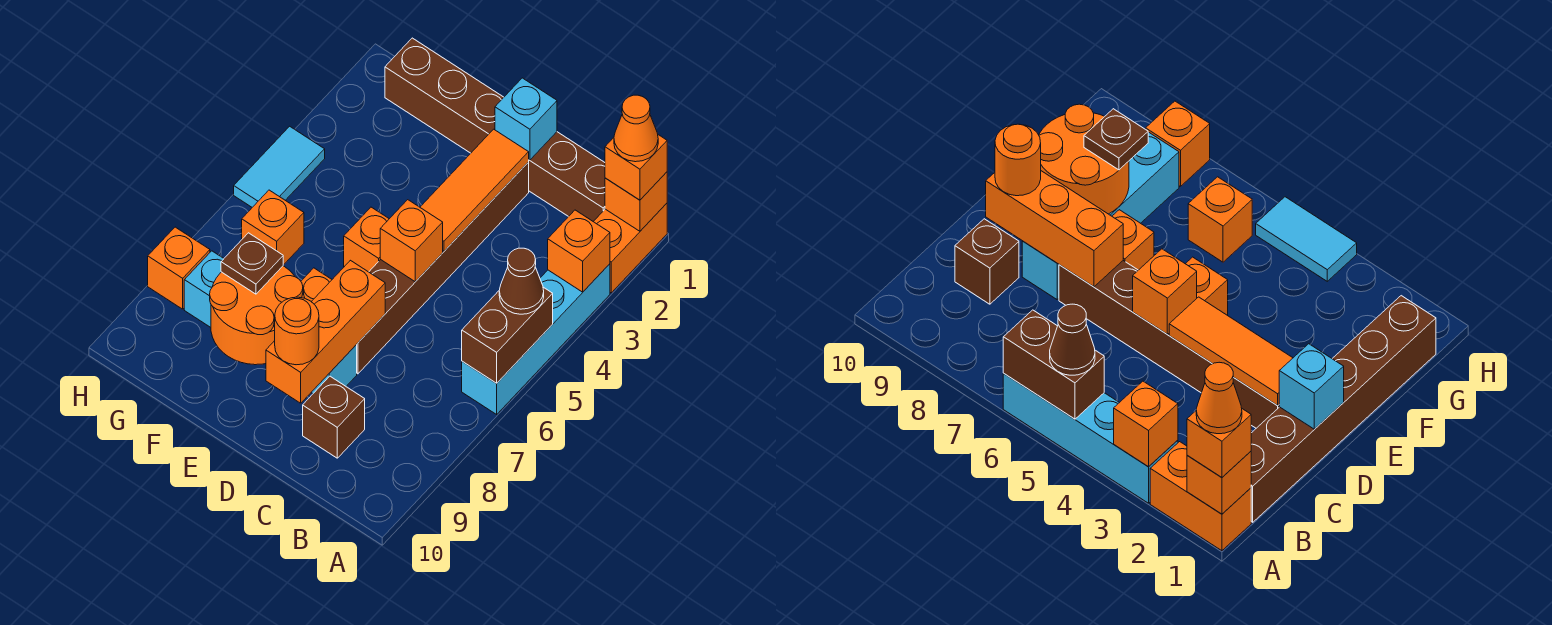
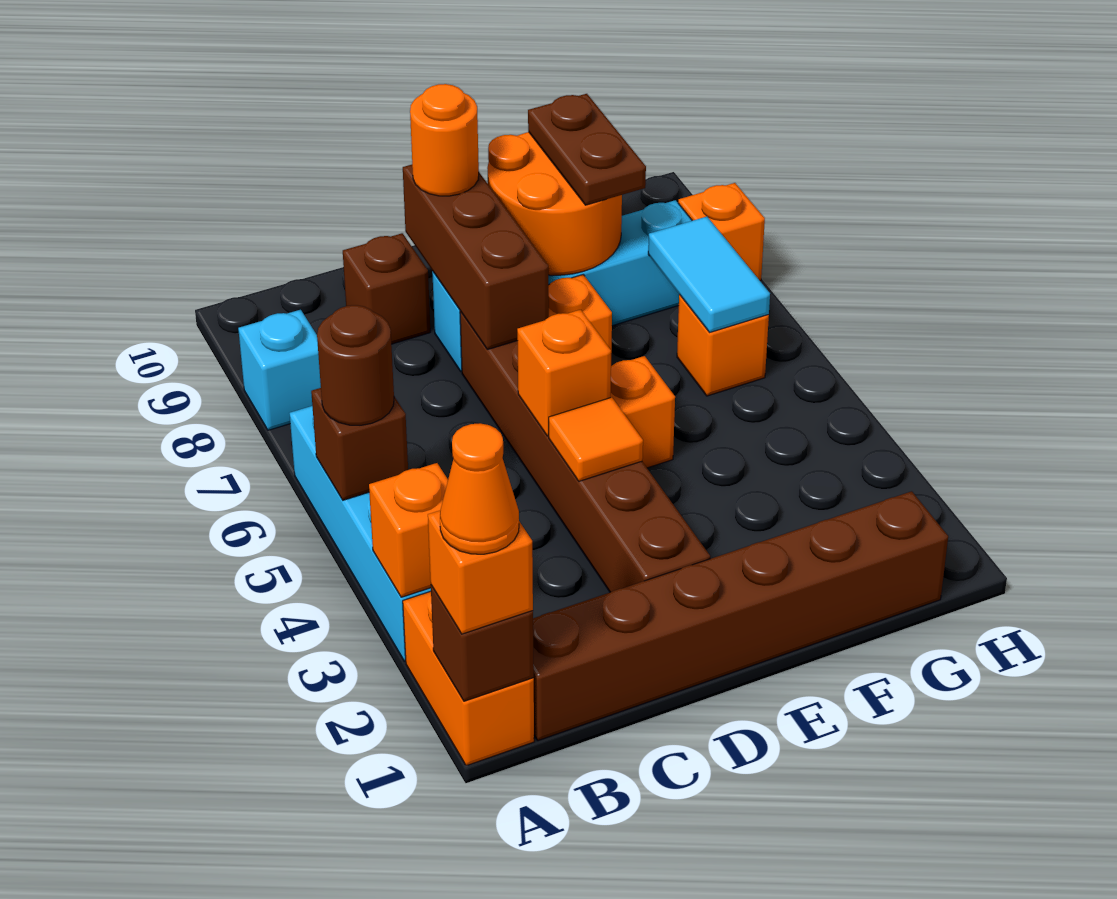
orange 1x1 brick [605,172,667,231] -> brown 1x1 brick [431,585,534,701]
brown 1x2 brick [462,287,553,383] -> brown 1x1 brick [311,388,408,500]
brown 1x1 cone [499,248,544,314] -> brown 1x1 round brick [317,305,394,425]
cyan 1x1 brick [495,78,557,160] -> cyan 1x1 brick moved to [238,310,321,430]
orange 1x3 tile [420,129,529,251] -> orange 1x1 tile [549,397,643,481]
orange 1x3 brick [266,260,385,403] -> brown 1x3 brick [403,165,549,349]
brown 1x1 plate [221,233,283,294] -> brown 1x2 plate [528,94,646,205]
cyan 1x2 tile [234,126,325,207] -> cyan 1x2 tile moved to [648,216,770,332]

